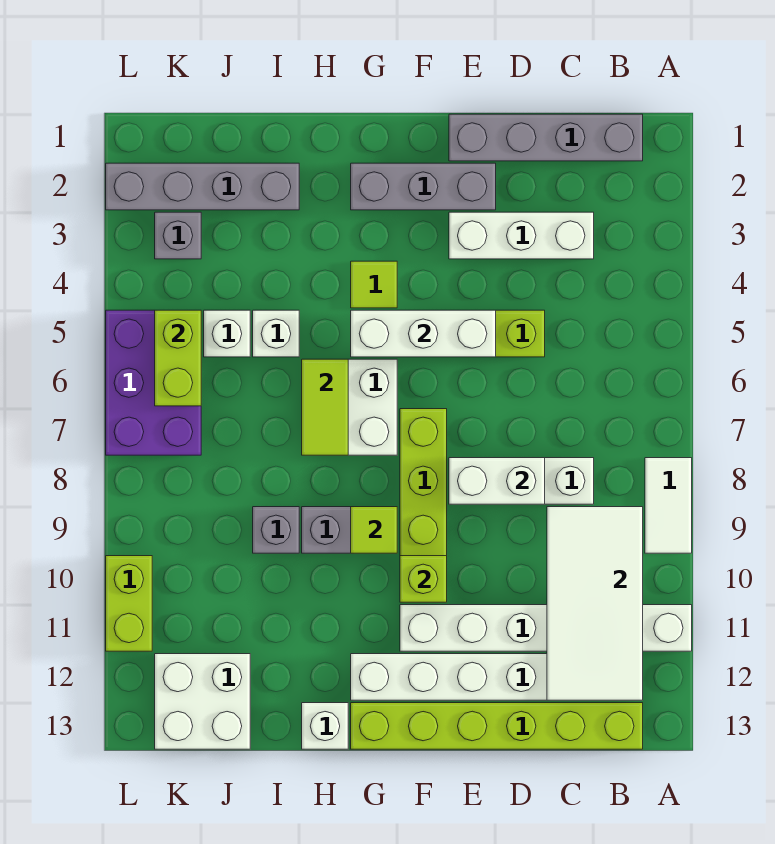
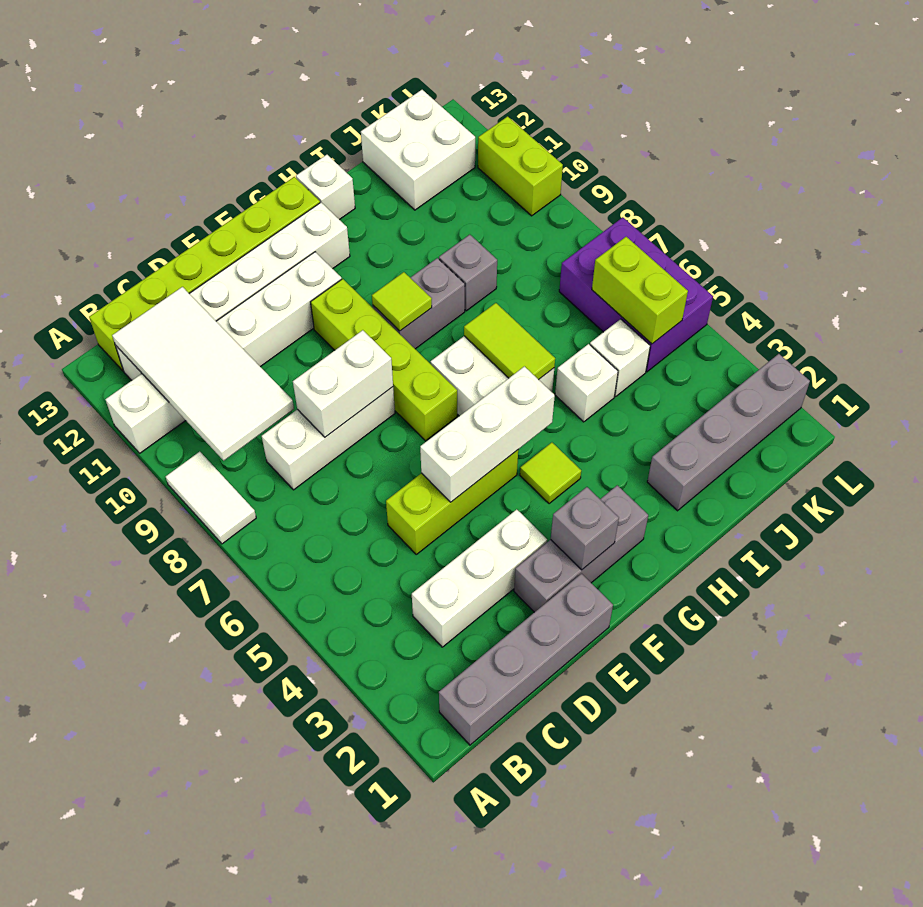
lime 1x1 brick [400,556,447,602] -> none
grey 1x1 brick [155,212,201,259] -> grey 1x1 brick moved to [551,487,619,570]

